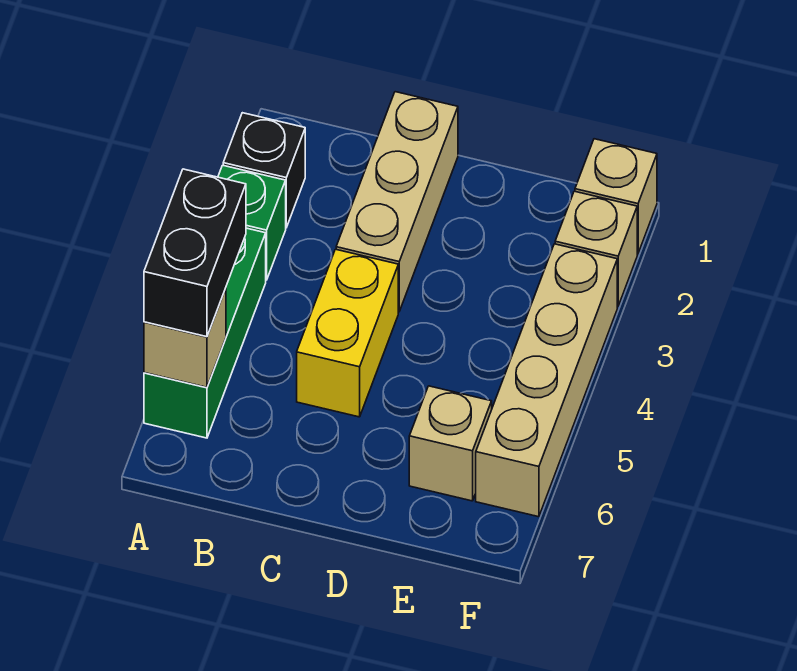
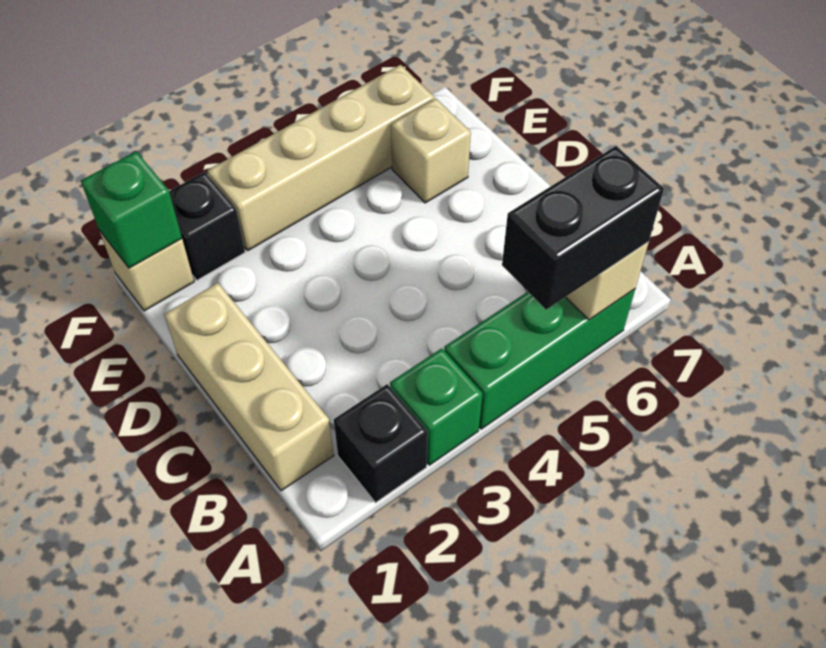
tan 1x3 brick [336,92,458,312] -> tan 1x3 brick turned to [164,283,334,491]
yellow 1x2 brick [297,249,398,417] -> none
none -> green 1x1 brick [81,151,182,268]
tan 1x1 brick [555,191,637,306] -> black 1x1 brick [169,172,245,280]

